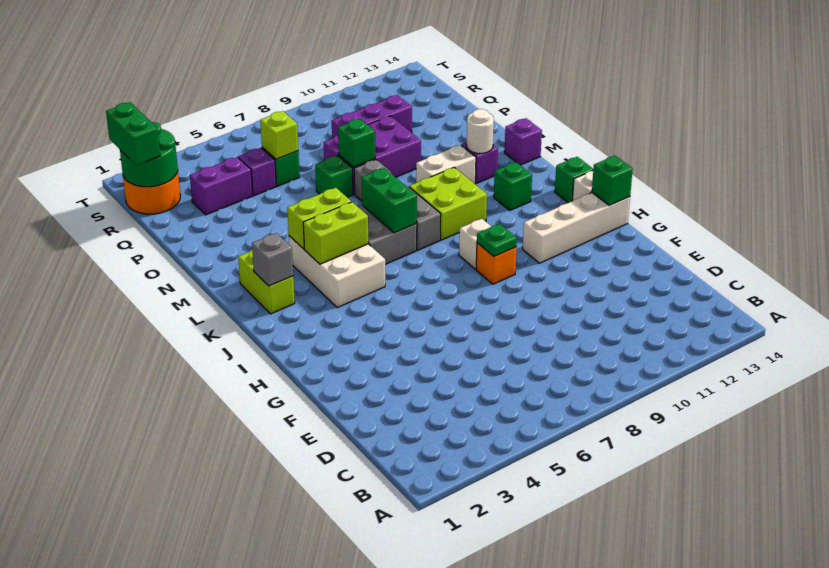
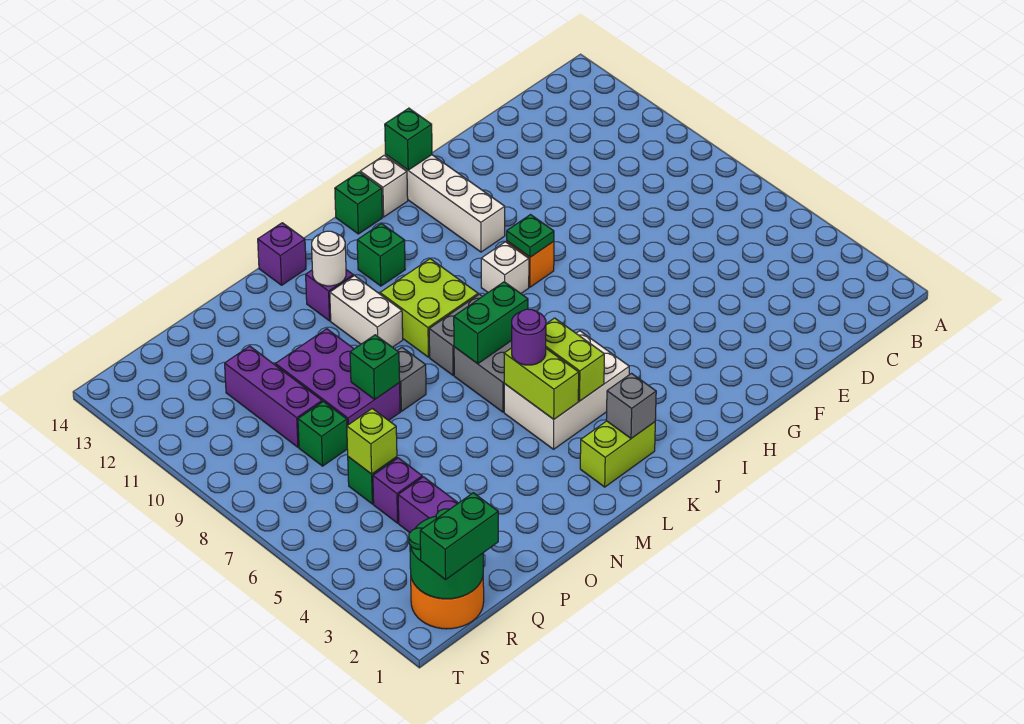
none -> purple 1x1 round brick [512,309,546,365]
green 1x1 brick [315,156,353,197] -> green 1x1 brick moved to [298,401,347,466]

